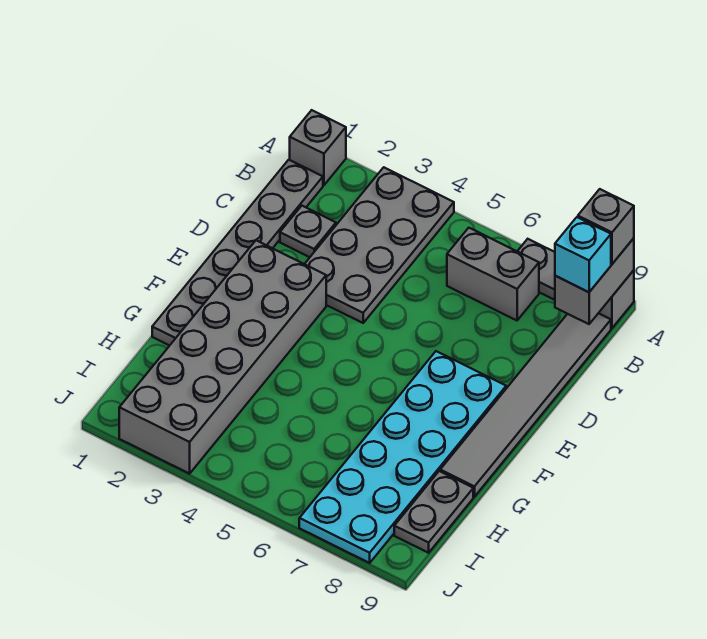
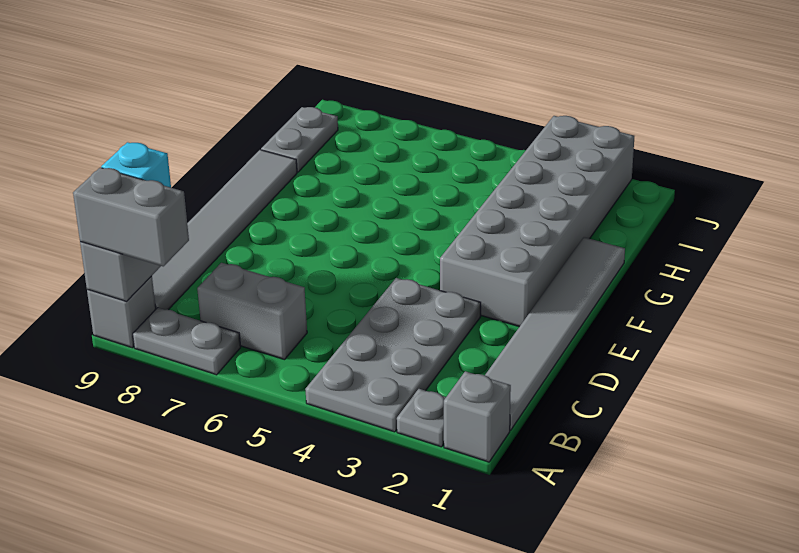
grey 1x1 brick [578,189,634,264] -> grey 1x2 brick [73,168,189,266]
grey 1x6 plate [152,160,323,346] -> grey 1x6 tile [485,237,625,430]
grey 1x1 plate [280,206,336,257] -> grey 1x1 plate moved to [397,389,446,447]
cyan 2x6 plate [299,351,506,563] -> none

